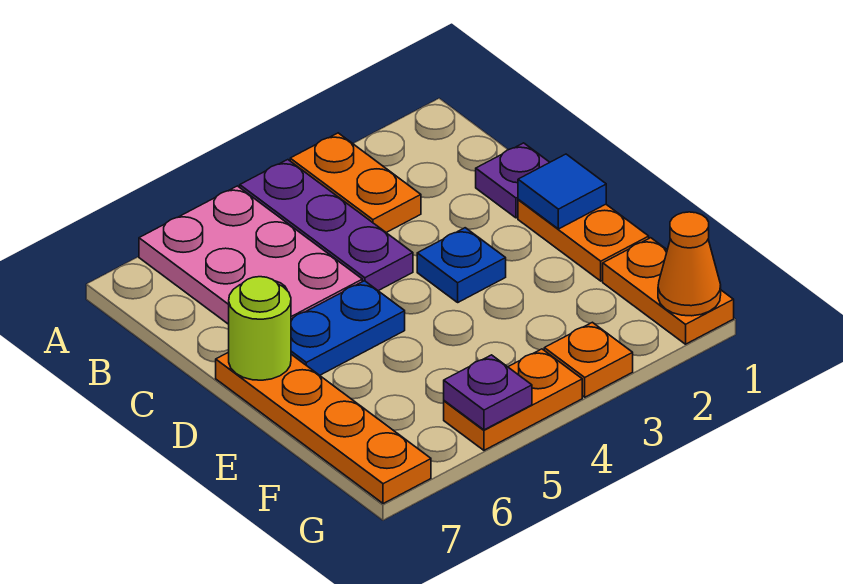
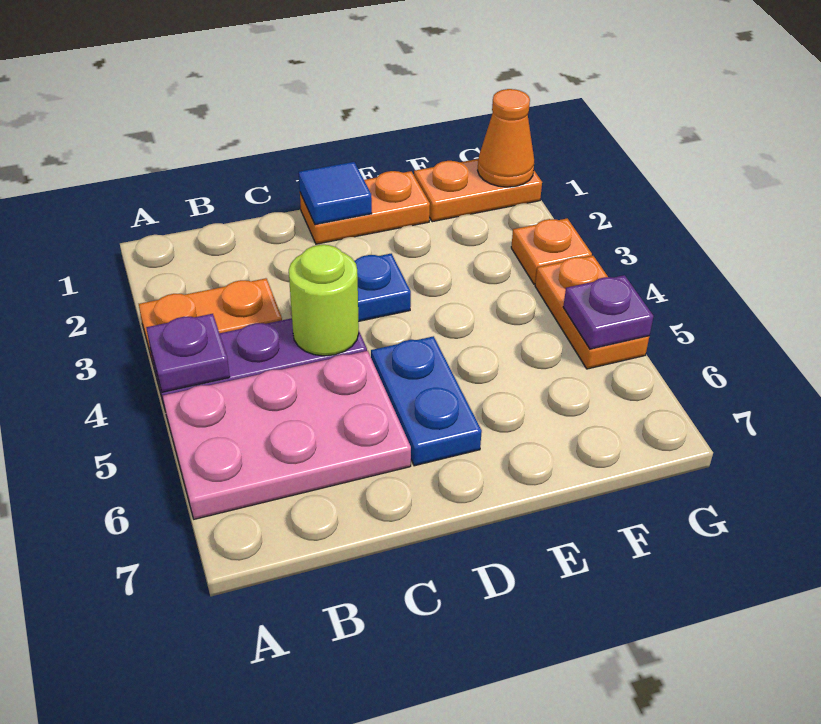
purple 1x1 plate [476,143,550,218] -> purple 1x1 plate moved to [146,314,230,392]
orange 1x4 plate [216,352,431,504] -> none
lime 1x1 round brick [229,277,291,380] -> lime 1x1 round brick moved to [289,245,359,356]

